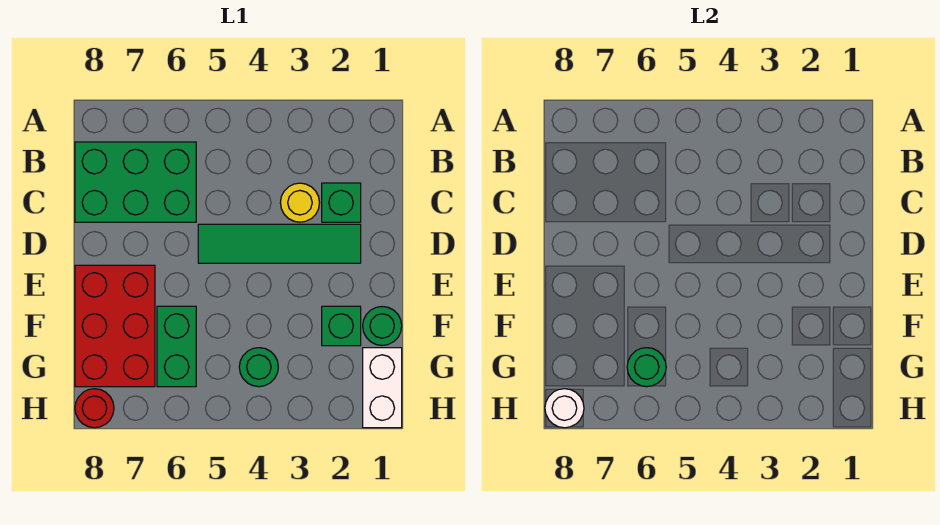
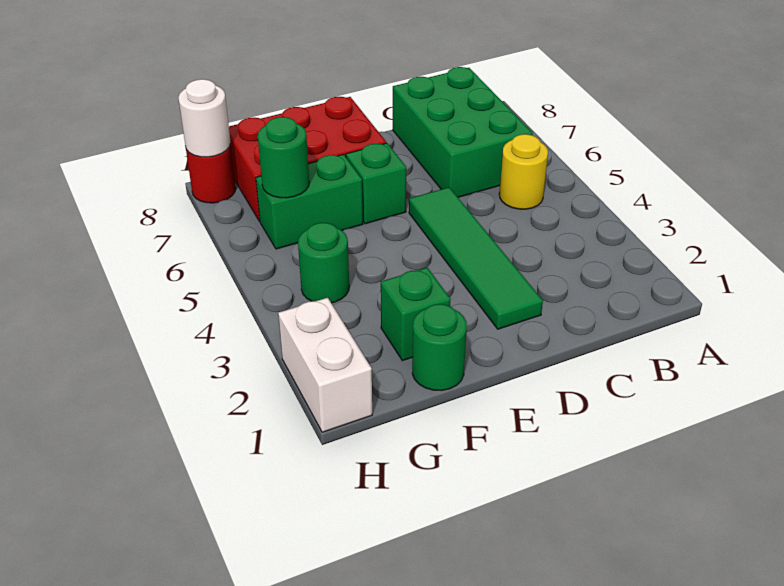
green 1x1 brick [322,183,361,222] -> green 1x1 brick moved to [346,143,406,224]
yellow 1x1 round brick [280,183,320,222] -> yellow 1x1 round brick moved to [499,134,548,209]
white 1x2 brick [363,348,402,428] -> white 1x2 brick turned to [278,298,372,432]

